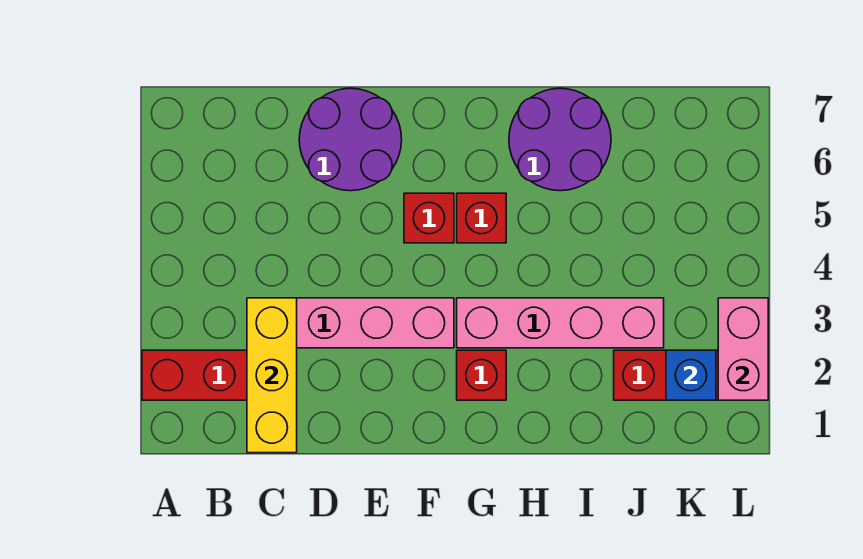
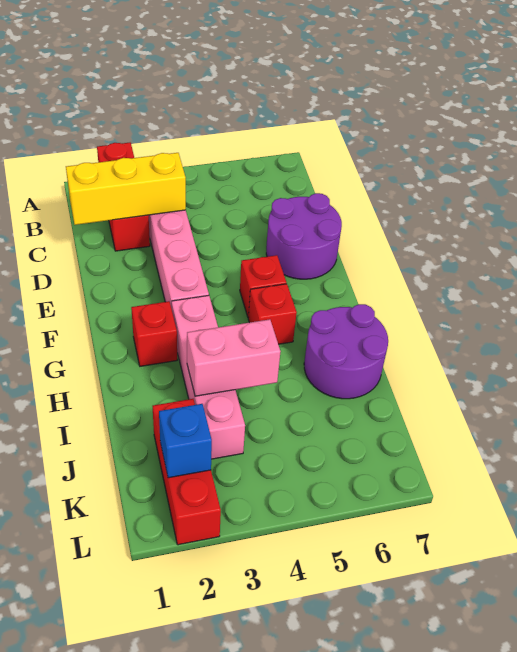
pink 1x2 brick [718,298,768,400] -> pink 1x2 brick moved to [187,319,281,396]

